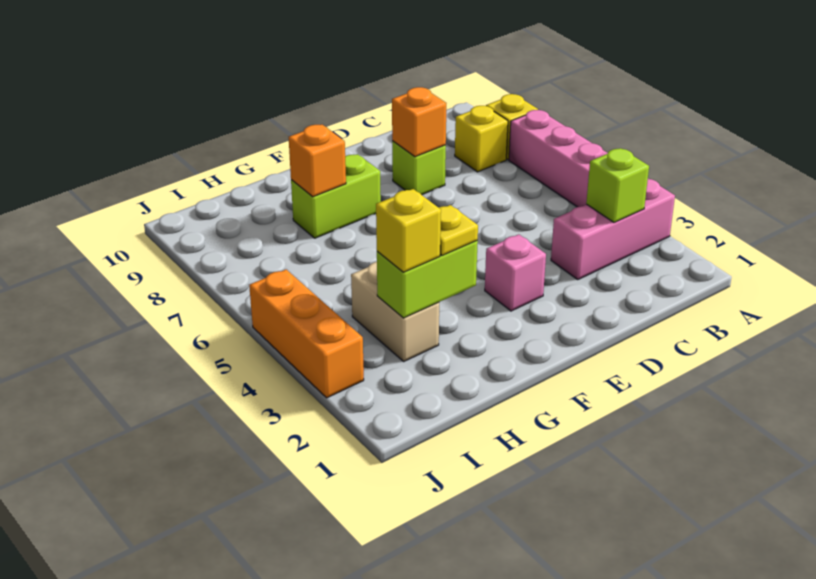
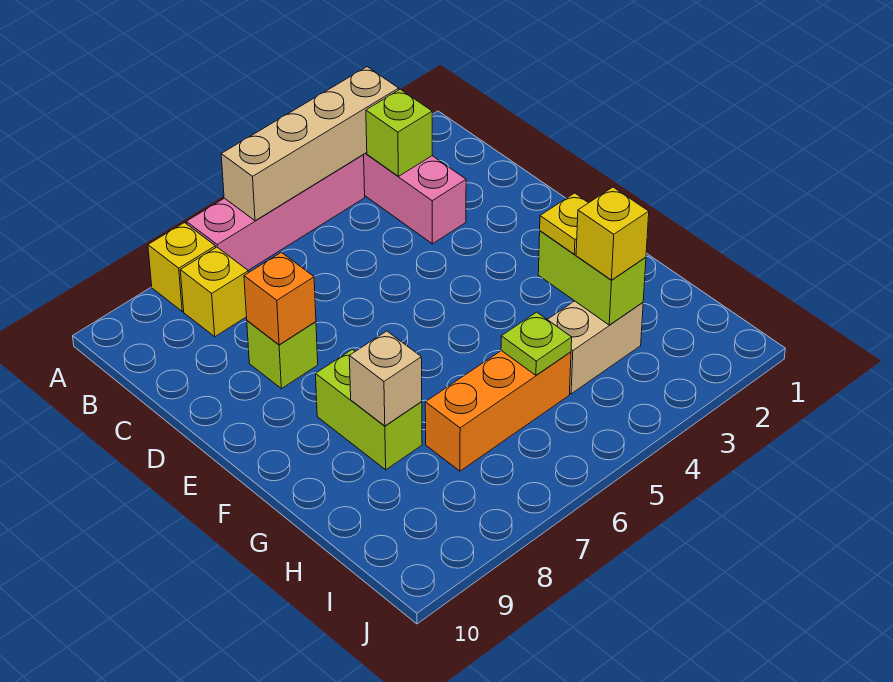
none -> tan 1x4 brick [221,67,399,221]
pink 1x1 brick [485,234,546,311] -> none
orange 1x1 brick [289,125,346,197] -> tan 1x1 brick [349,331,422,426]
none -> lime 1x1 plate [501,312,572,375]
orange 1x3 brick [249,269,364,398] -> orange 1x3 brick moved to [425,350,571,471]

